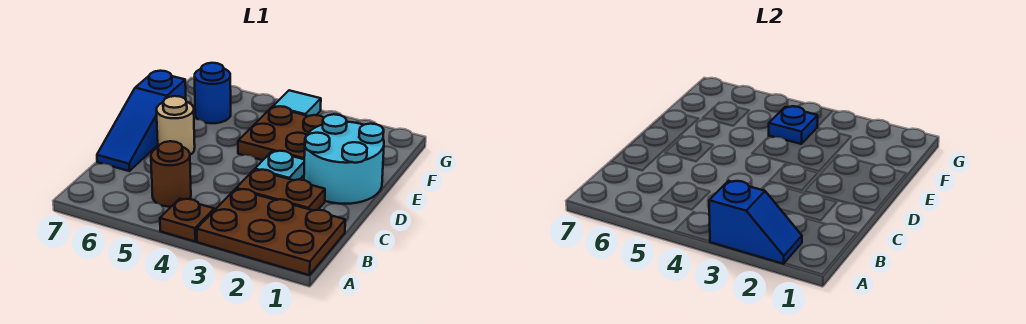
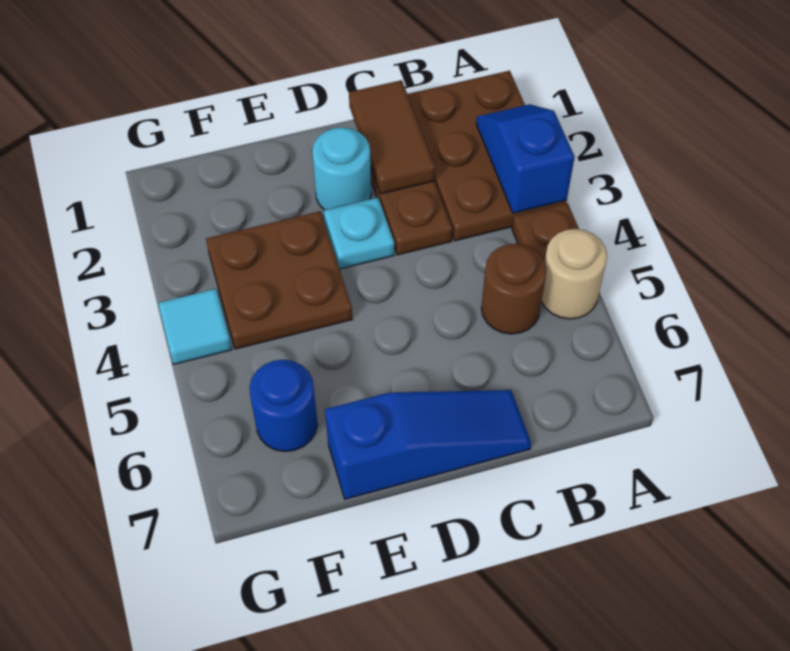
none -> brown 1x2 tile [349,80,435,194]
cyan 2x2 round brick [304,114,384,204] -> cyan 1x1 round brick [312,127,371,210]
tan 1x1 round brick [156,96,195,155] -> tan 1x1 round brick moved to [541,229,607,319]
blue 1x1 plate [769,106,818,144] -> none

